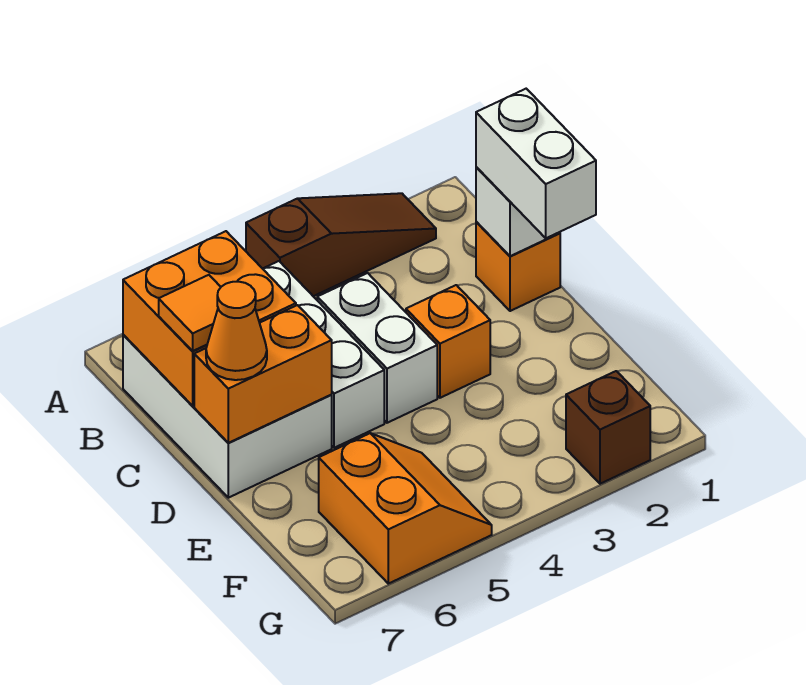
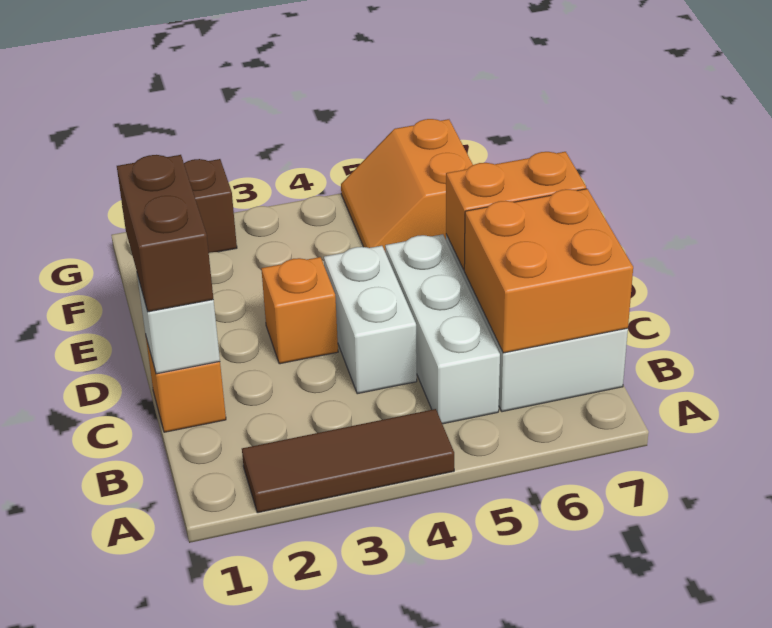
brown 1x3 slope [246,193,436,296] -> brown 1x3 tile [242,409,454,513]
white 1x2 brick [476,89,596,238] -> brown 1x2 brick [117,155,213,312]
orange 1x1 tile [159,275,221,351] -> none
orange 1x1 cone [206,282,267,380] -> none

